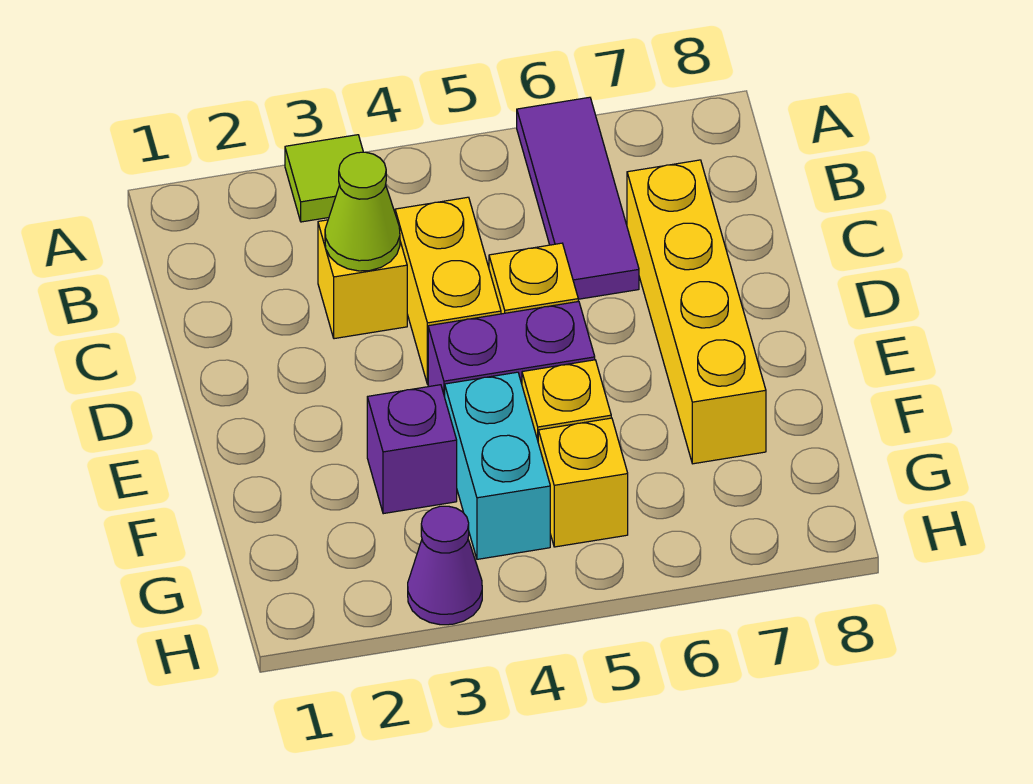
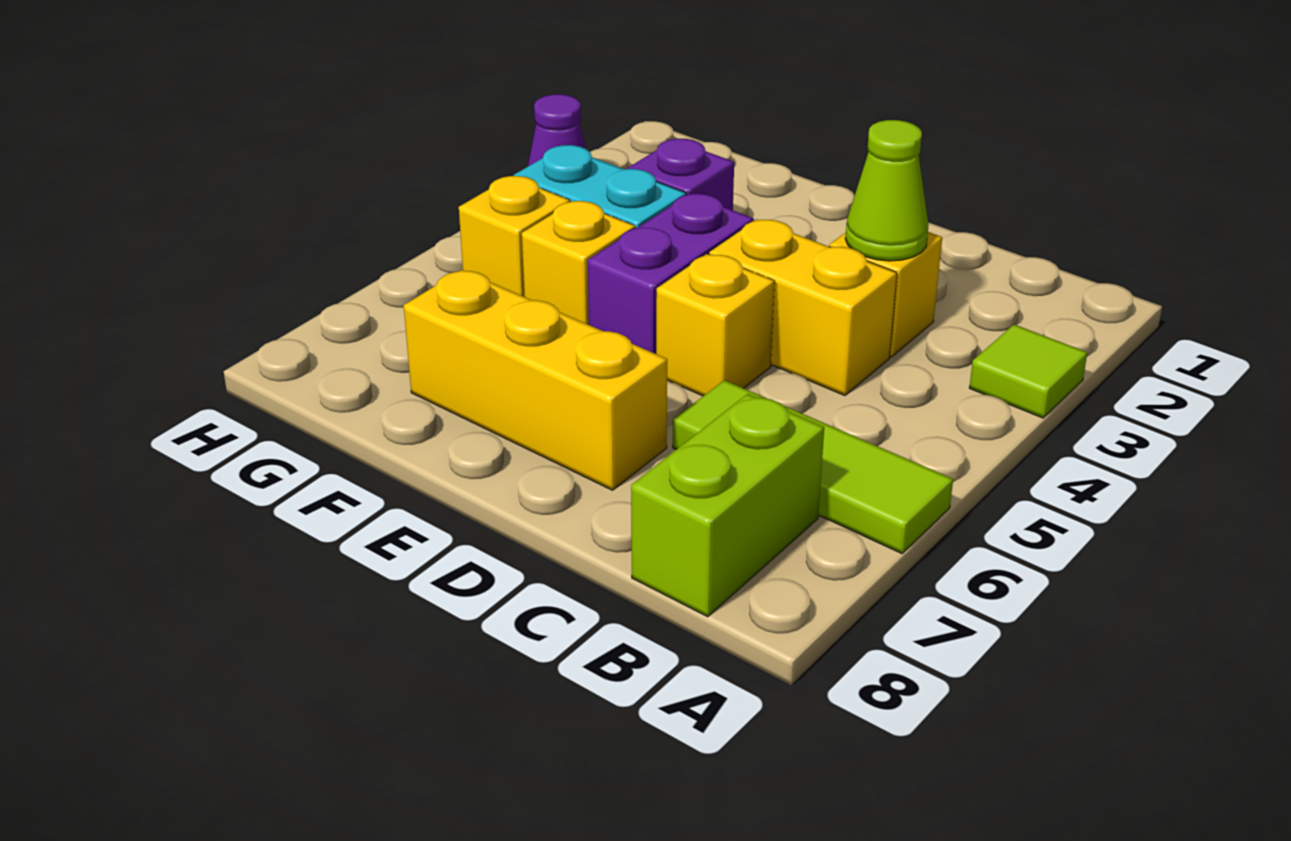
purple 1x3 tile [517,97,639,299] -> lime 1x3 tile [673,380,953,554]
none -> lime 1x2 brick [631,394,824,617]
yellow 1x4 brick [627,160,766,464] -> yellow 1x3 brick [404,270,667,490]

